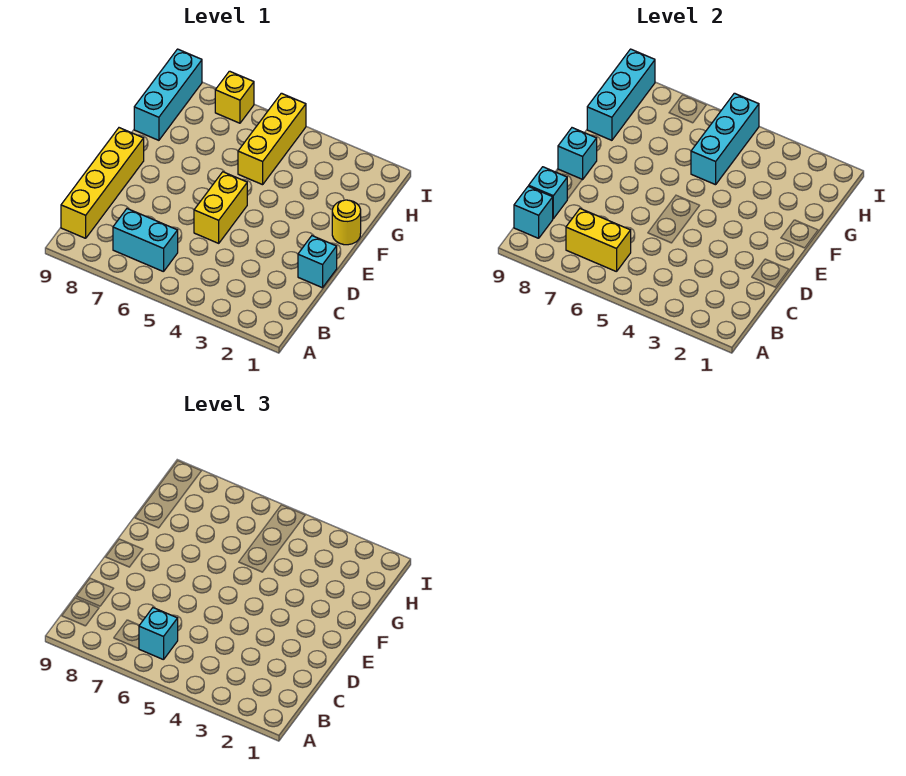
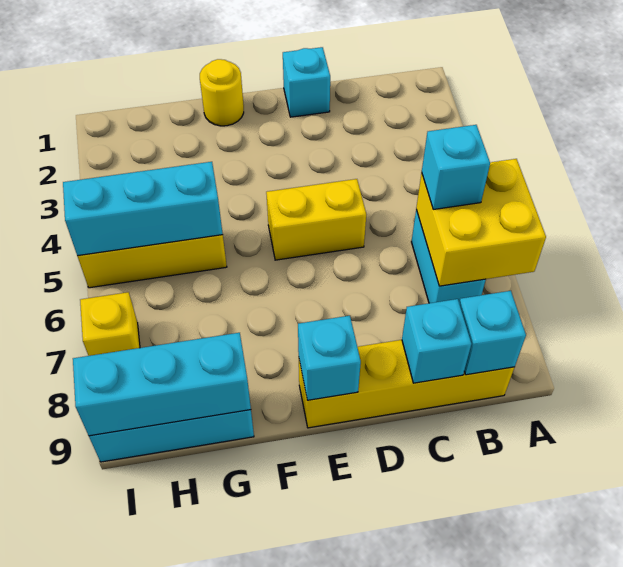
yellow 1x2 brick [566,209,631,272] -> yellow 2x2 brick [416,159,546,286]

